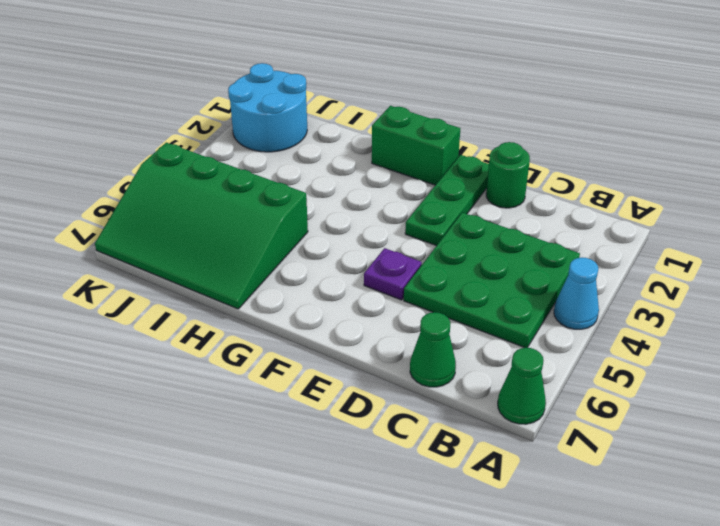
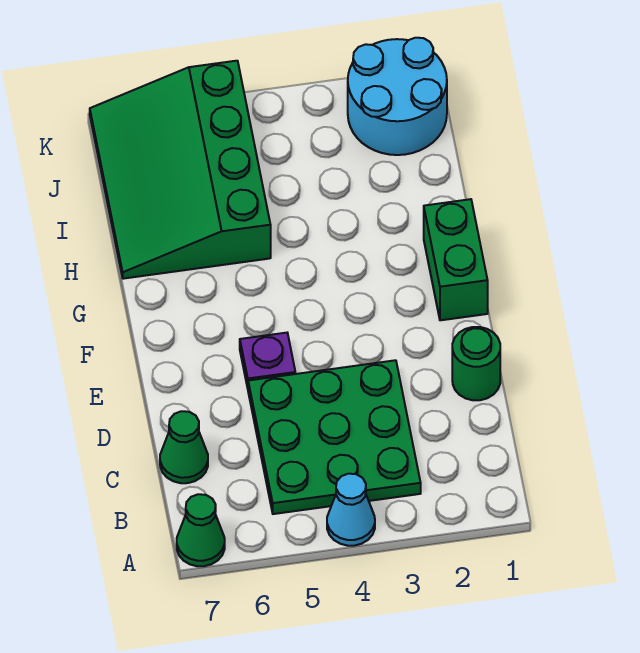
green 1x3 plate [405,155,489,246] -> none

